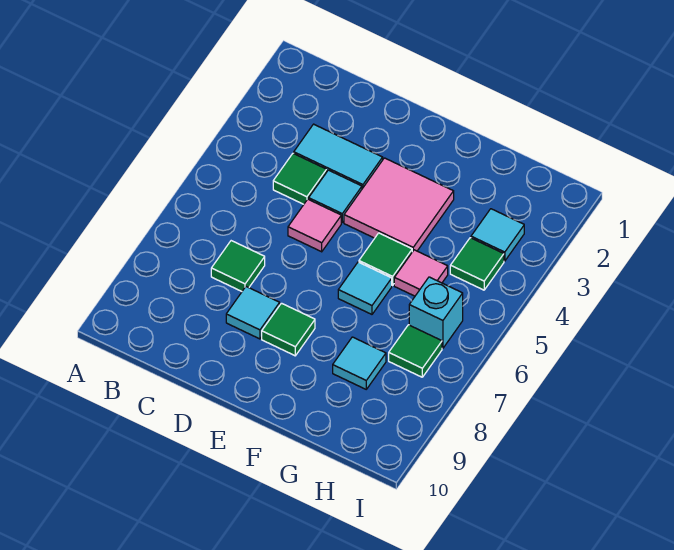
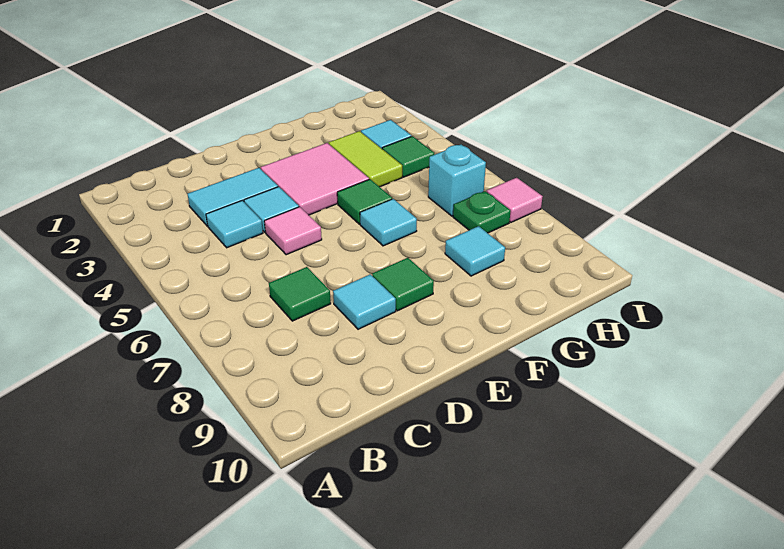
green 1x1 tile [273,153,327,204] -> cyan 1x1 tile [206,201,263,248]
none -> lime 1x2 tile [329,131,402,187]
pink 1x1 tile [394,250,448,296] -> pink 1x1 tile moved to [487,178,543,222]
green 1x1 tile [389,325,442,377] -> green 1x1 plate [453,191,511,233]

